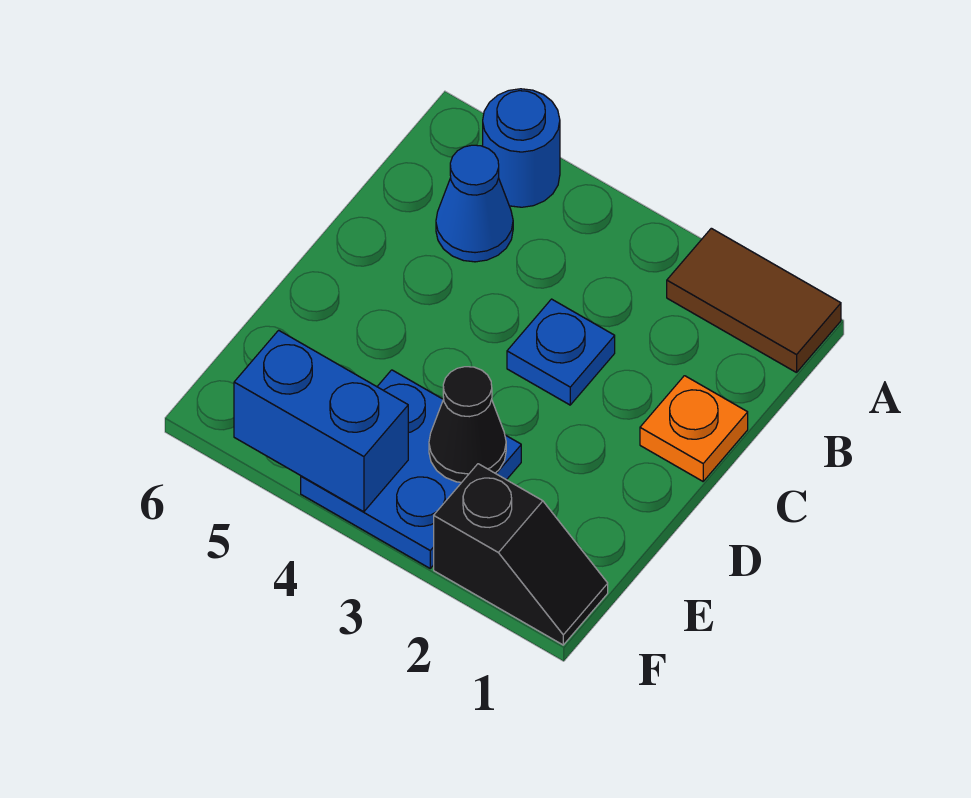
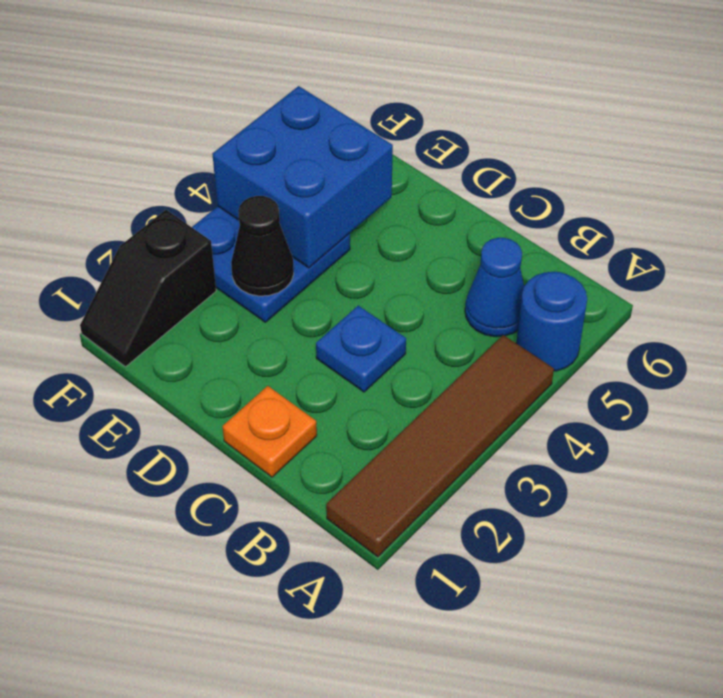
brown 1x2 tile [667,228,841,373] -> brown 1x4 tile [326,335,554,557]
blue 1x2 brick [234,330,408,512] -> blue 2x2 brick [212,86,393,268]

